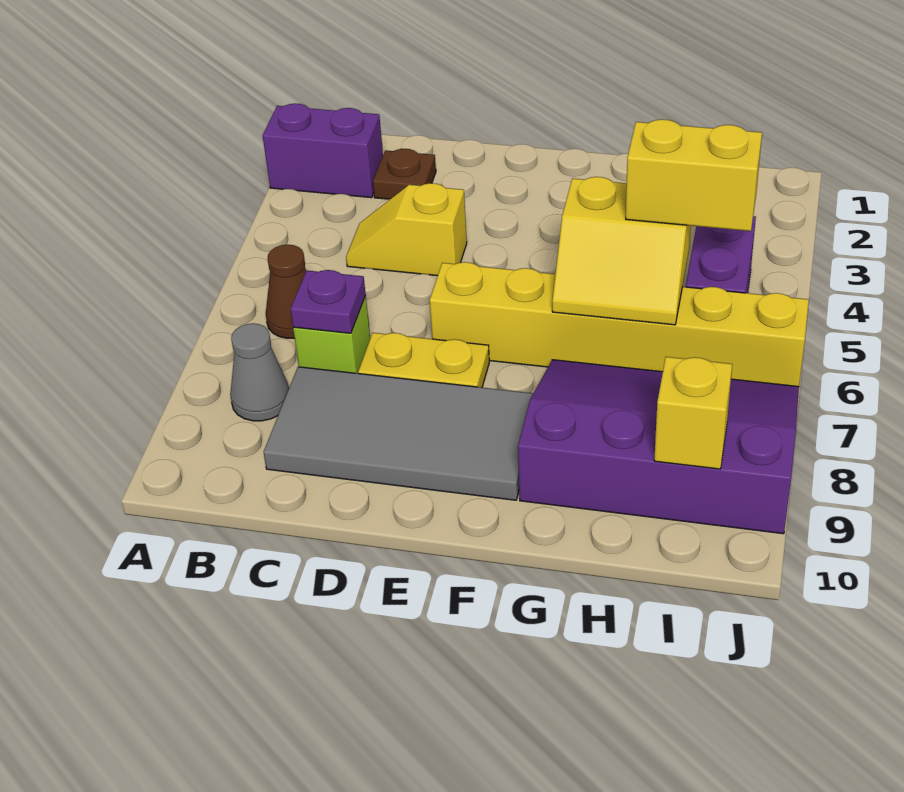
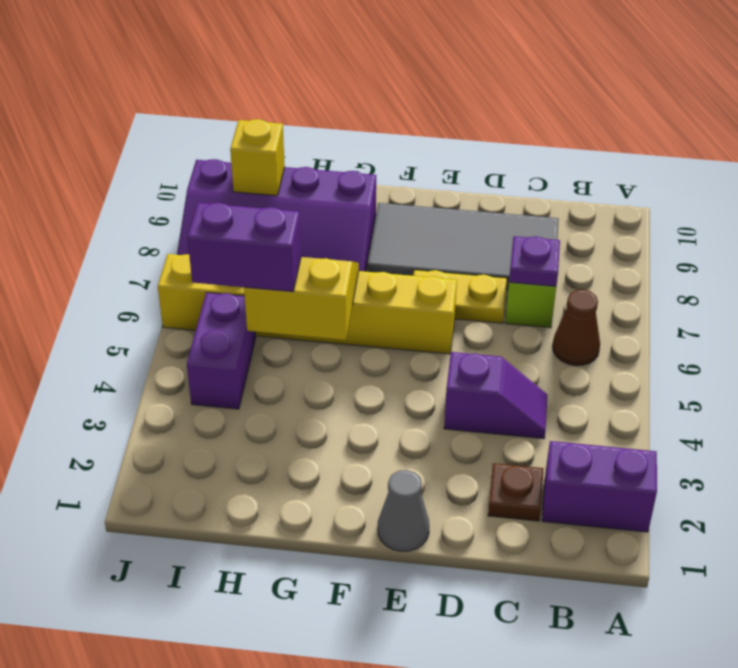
grey 1x1 cone [230,323,289,421] -> grey 1x1 cone moved to [378,470,429,551]
yellow 1x2 slope [346,183,467,276] -> purple 1x2 slope [444,352,548,439]
yellow 1x2 brick [626,119,762,231] -> purple 1x2 brick [187,203,301,292]

